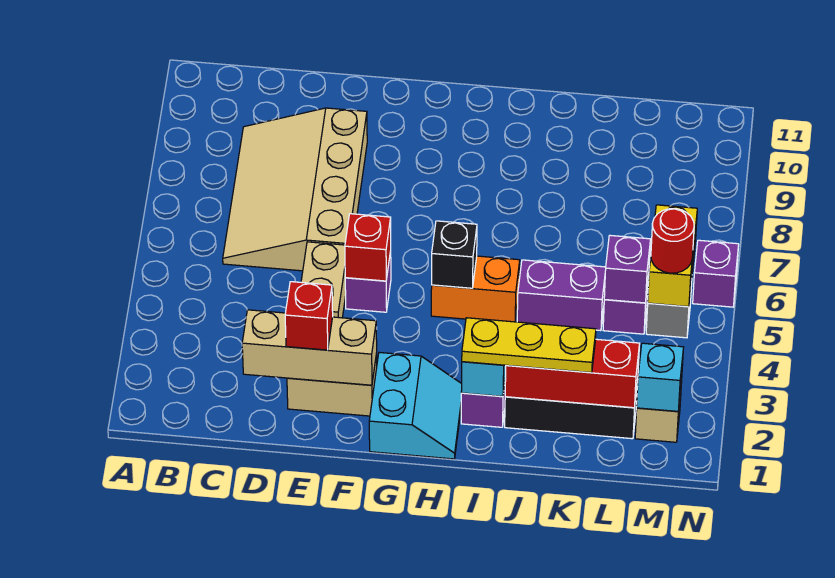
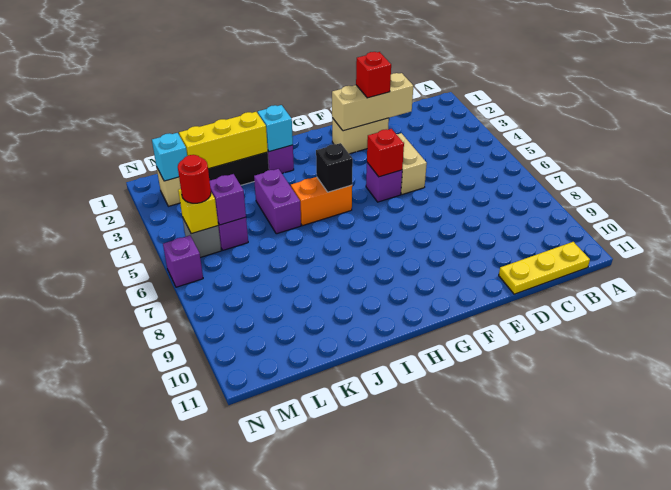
tan 3x4 slope [223,108,367,271] -> none
cyan 2x2 slope [369,352,462,459] -> none
yellow 1x3 plate [462,318,596,373] -> yellow 1x3 plate moved to [499,242,590,294]
red 1x3 brick [505,339,640,408] -> yellow 1x3 brick [179,112,268,169]
purple 1x2 brick [517,260,606,331] -> purple 1x2 brick turned to [254,169,301,234]
yellow 1x2 brick [648,205,697,307] -> yellow 1x1 brick [178,189,218,234]

